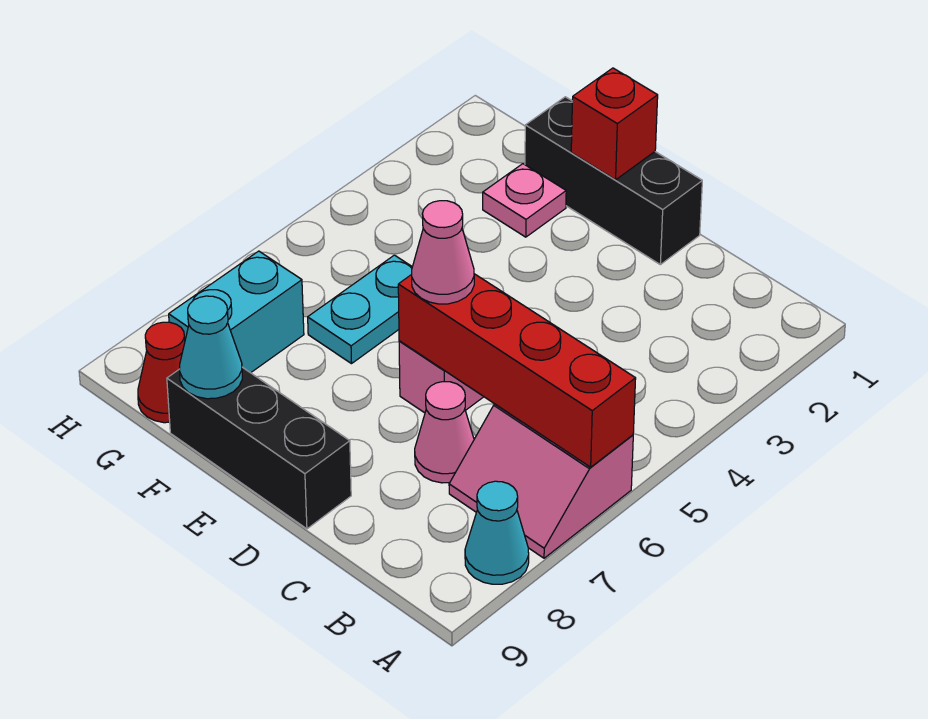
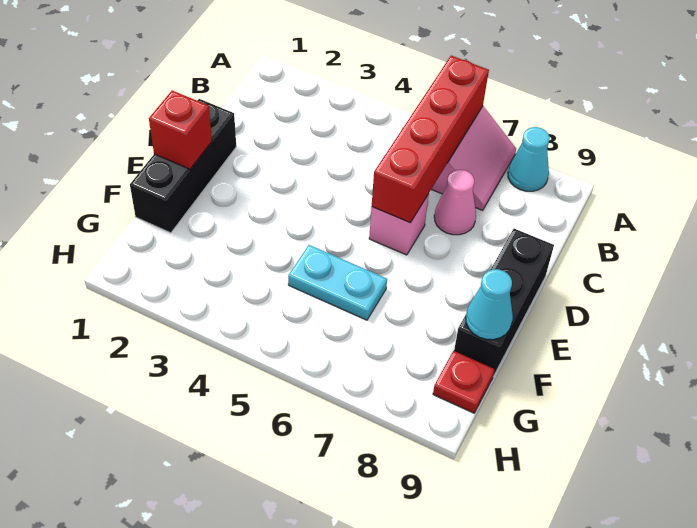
pink 1x1 cone [412,201,474,304] -> none
pink 1x1 plate [483,164,566,237] -> none
cyan 1x2 brick [169,251,304,373] -> none
red 1x1 cone [138,322,185,423] -> red 1x1 plate [433,351,495,413]

